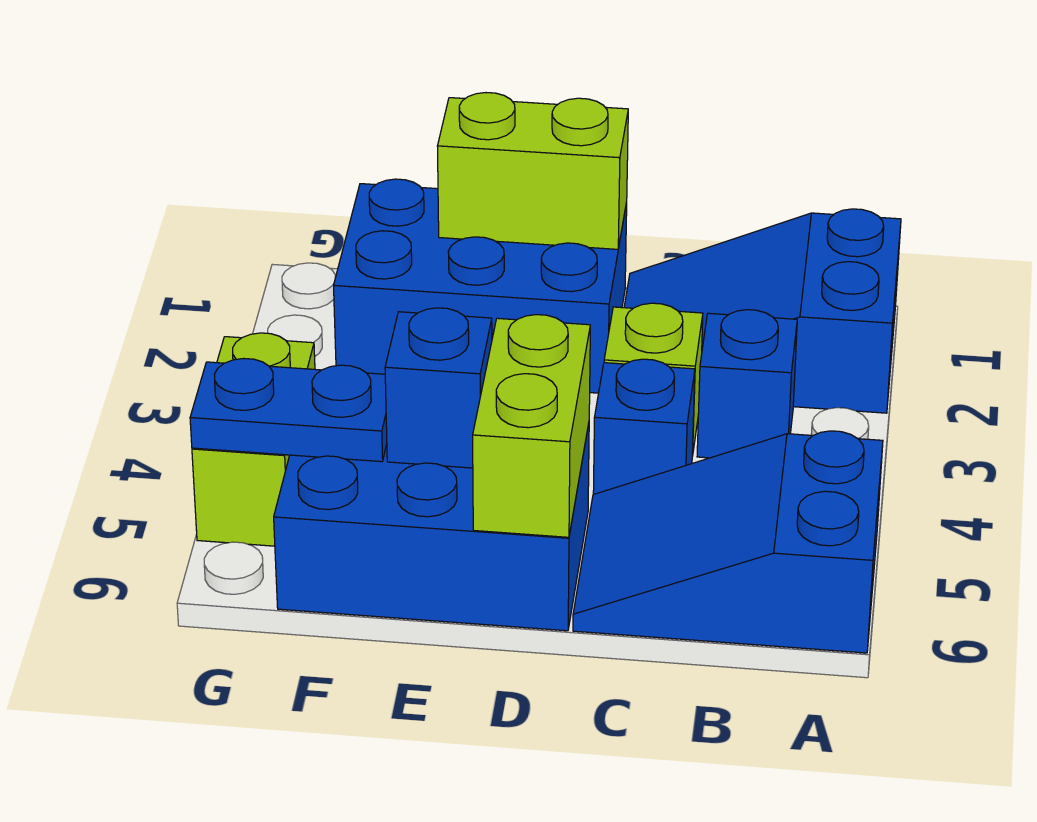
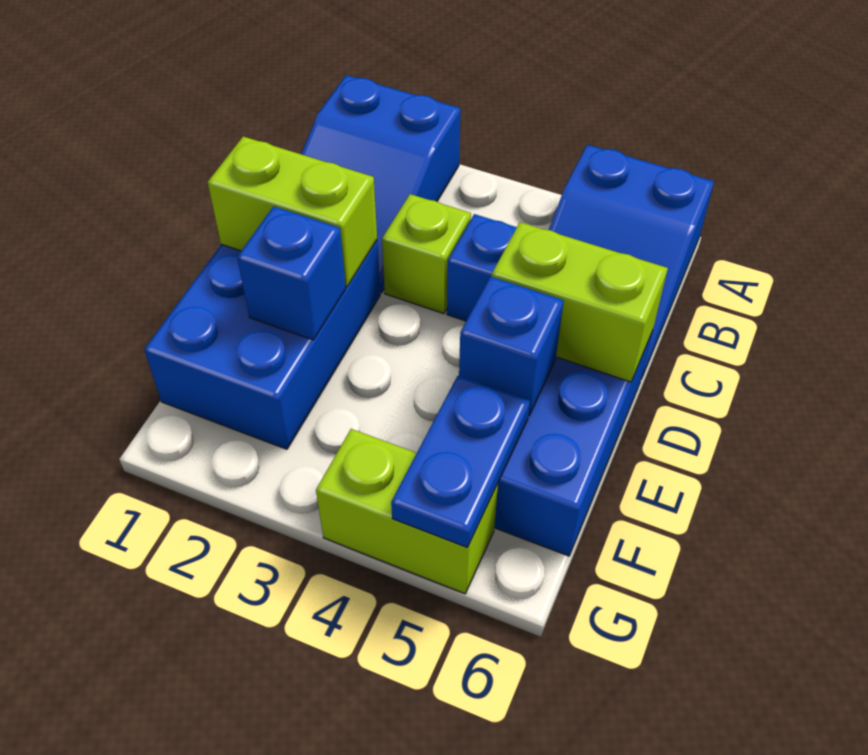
blue 1x1 brick [697,310,797,458] -> blue 1x1 brick moved to [237,206,346,340]
lime 1x2 brick [437,93,628,249] -> lime 1x2 brick turned to [208,136,377,286]

